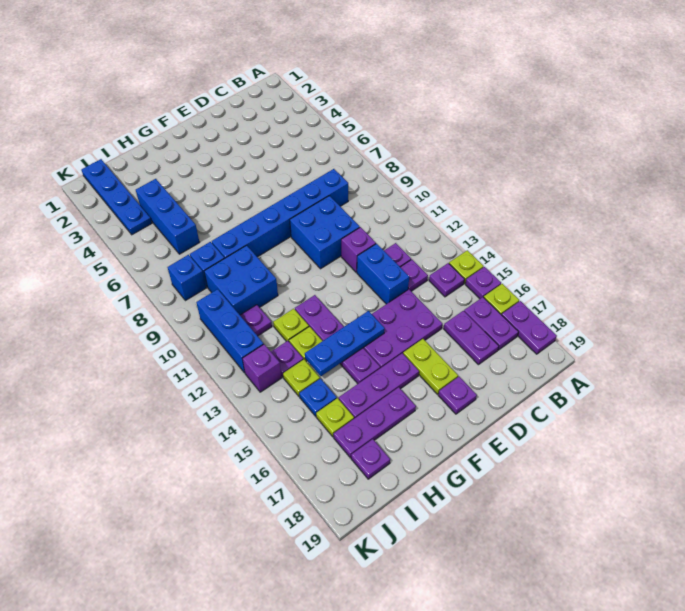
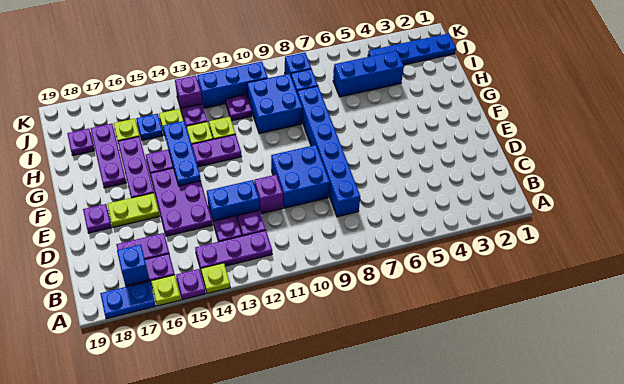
purple 1x2 plate [502,301,557,354] -> blue 1x2 plate [100,281,156,319]
purple 1x1 plate [429,263,464,297] -> purple 1x3 plate [195,230,272,269]
none -> blue 1x1 brick [117,245,149,286]

